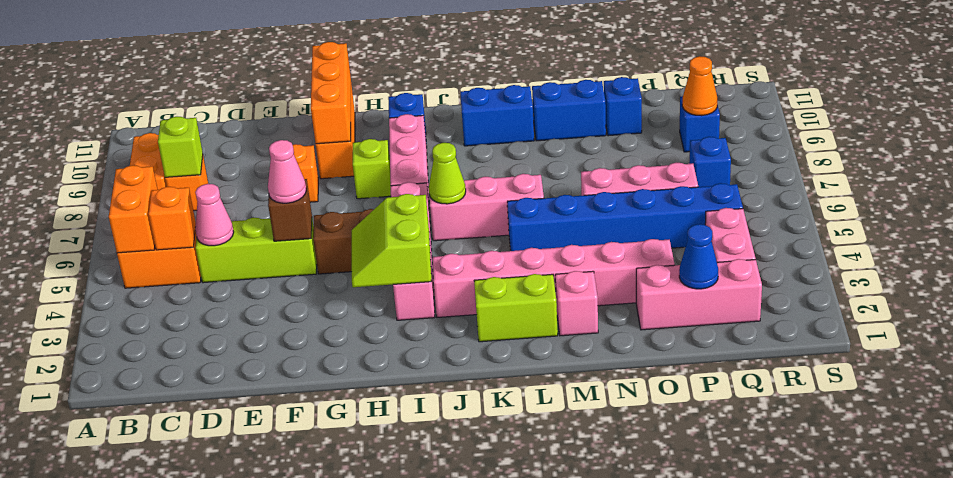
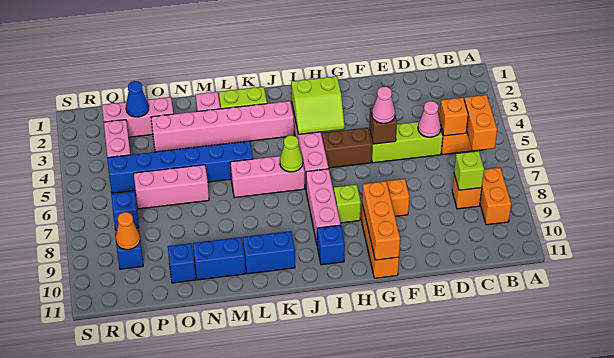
lime 2x2 slope [352,194,432,287] -> lime 2x2 slope turned to [291,76,345,134]

